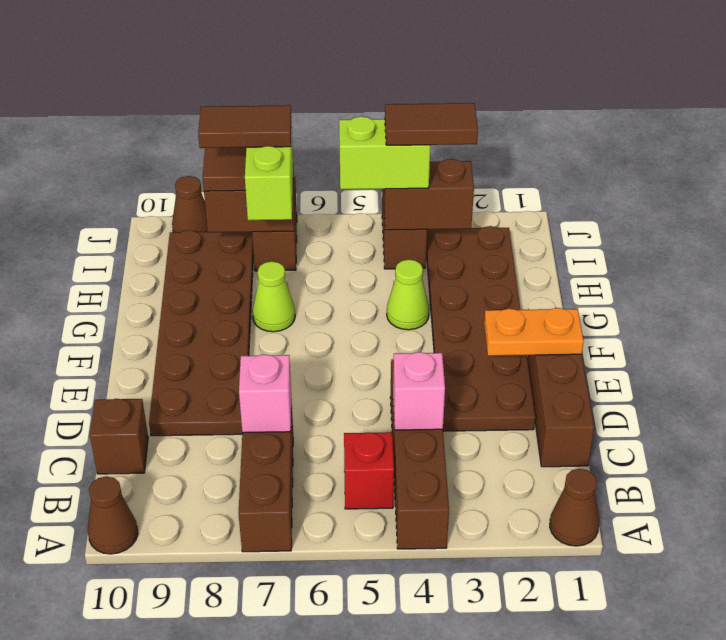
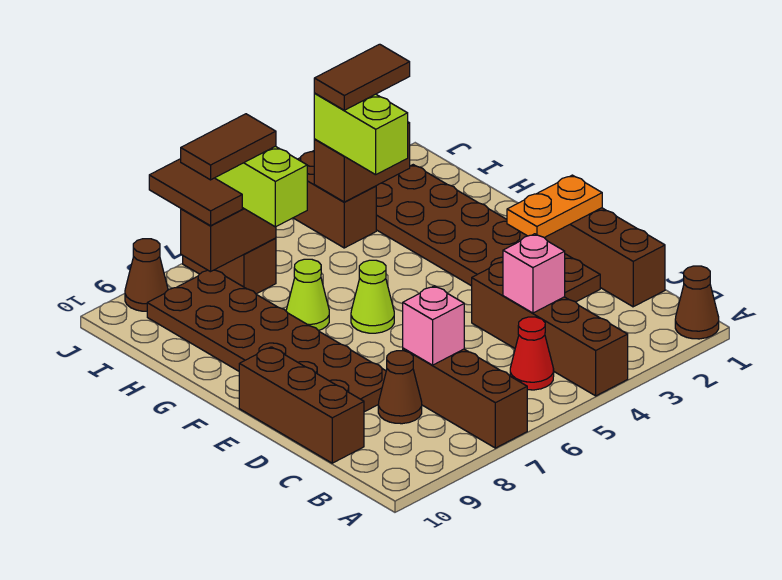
brown 1x1 cone [88,476,138,554] -> brown 1x1 cone moved to [378,351,422,424]
red 1x1 brick [344,432,394,509] -> red 1x1 cone [510,317,554,390]
brown 1x1 brick [90,399,148,474] -> brown 1x3 brick [239,347,364,463]
lime 1x1 cone [387,260,429,330] -> lime 1x1 cone moved to [351,260,394,333]
lime 1x2 brick [339,117,430,189] -> lime 1x2 brick turned to [314,94,408,175]

